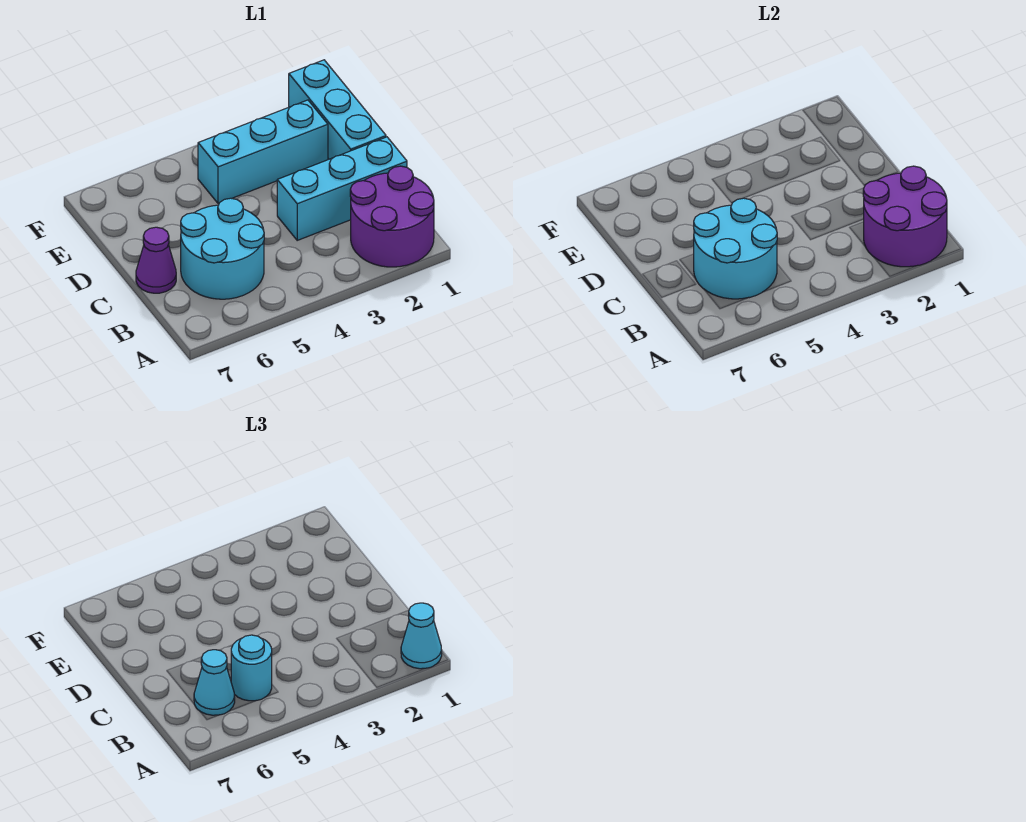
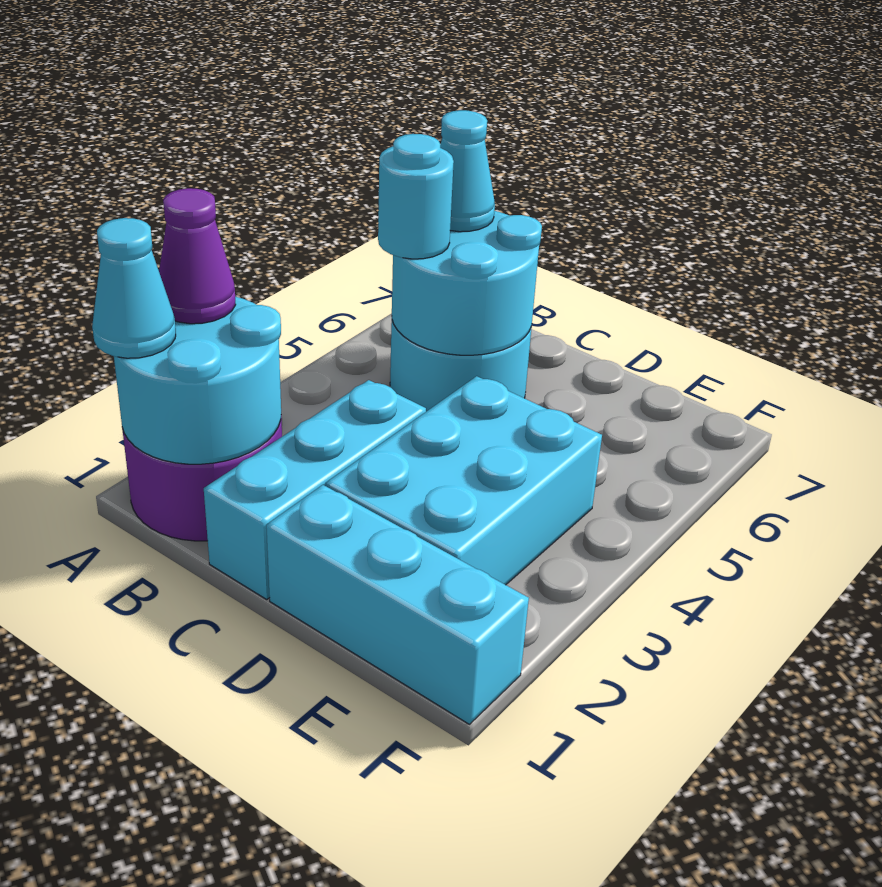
purple 2x2 round brick [863,166,947,267] -> cyan 2x2 round brick [114,297,281,464]
purple 1x1 cone [136,227,176,293] -> purple 1x1 cone moved to [159,188,236,324]
cyan 1x3 brick [198,100,328,204] -> cyan 2x3 brick [326,376,602,585]

